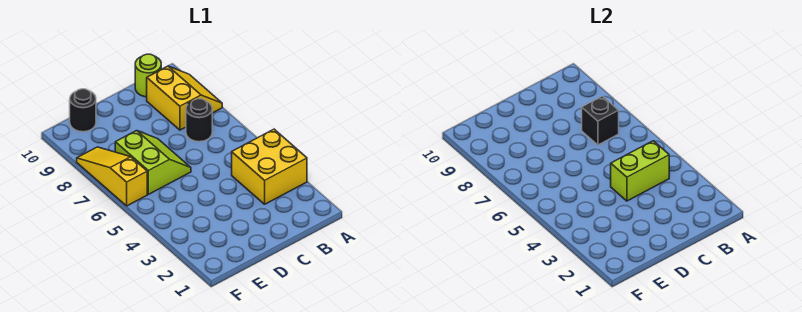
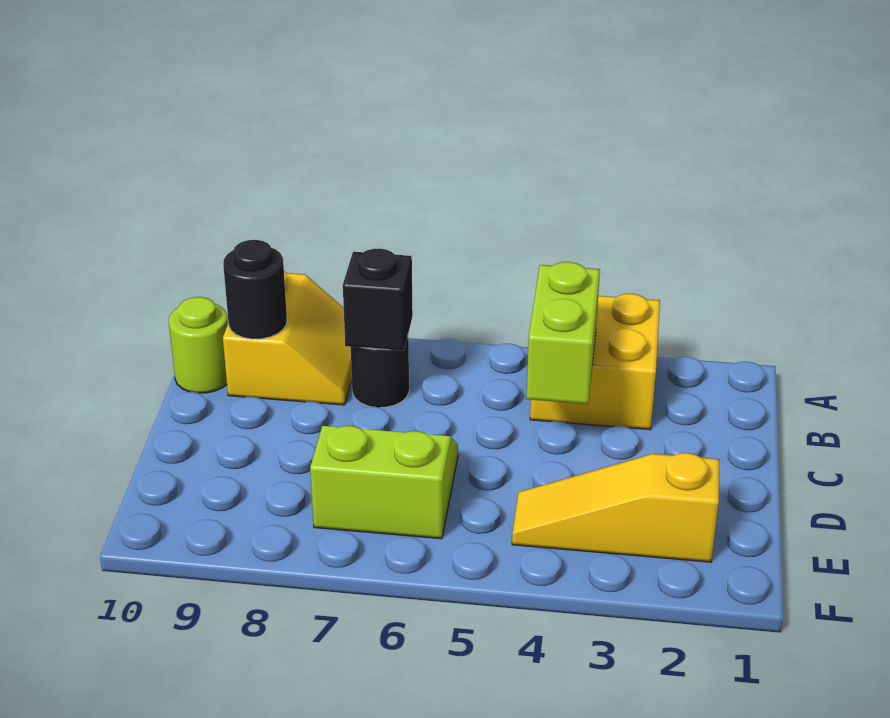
yellow 2x2 slope [147,66,222,130] -> yellow 2x2 slope turned to [223,271,352,405]
black 1x1 round brick [70,89,96,132] -> black 1x1 round brick moved to [223,240,287,339]
yellow 1x3 slope [77,147,147,206] -> yellow 1x3 slope moved to [512,453,719,562]

